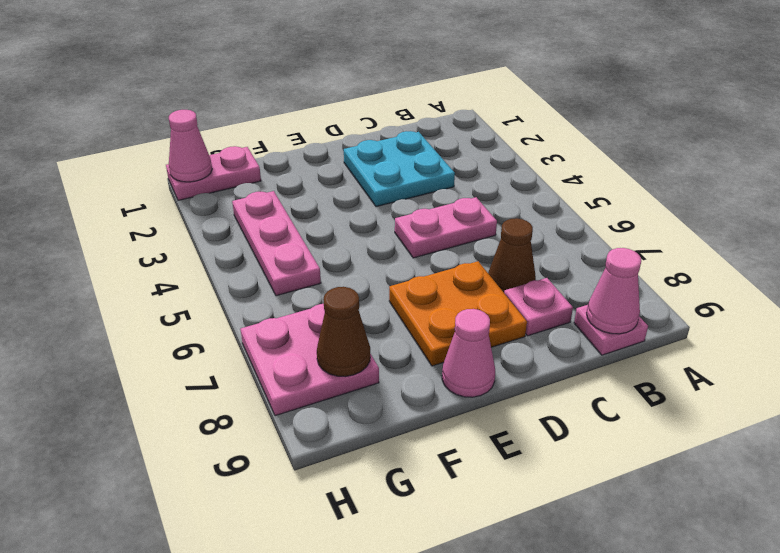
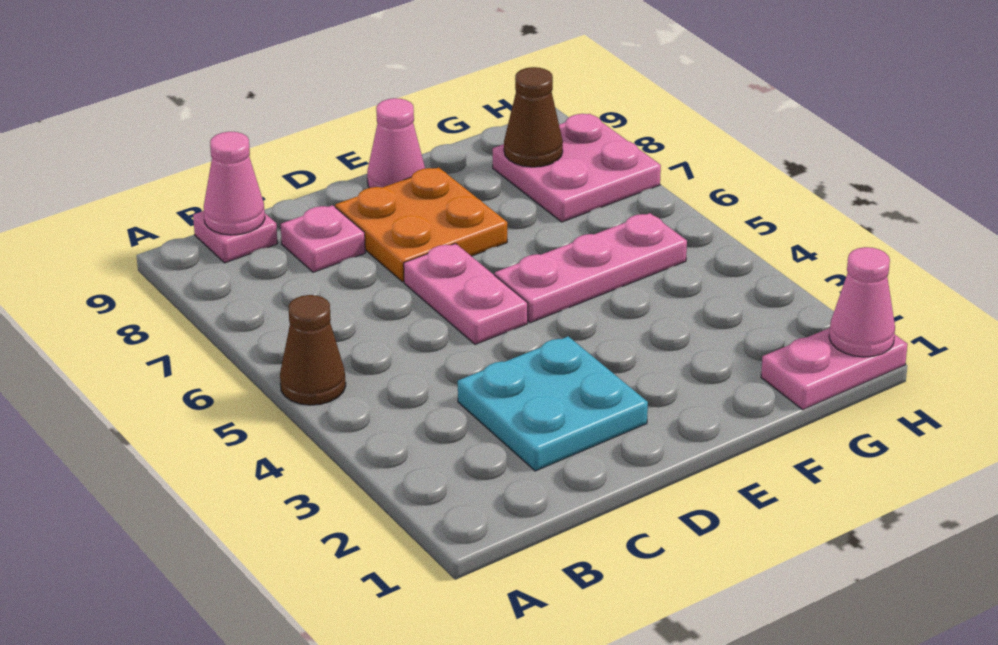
pink 1x2 plate [395,197,497,258] -> pink 1x2 plate turned to [404,243,528,344]
brown 1x1 cone [488,218,536,292] -> brown 1x1 cone moved to [280,295,346,405]
pink 1x3 plate [232,191,321,296] -> pink 1x3 plate turned to [495,213,687,323]

